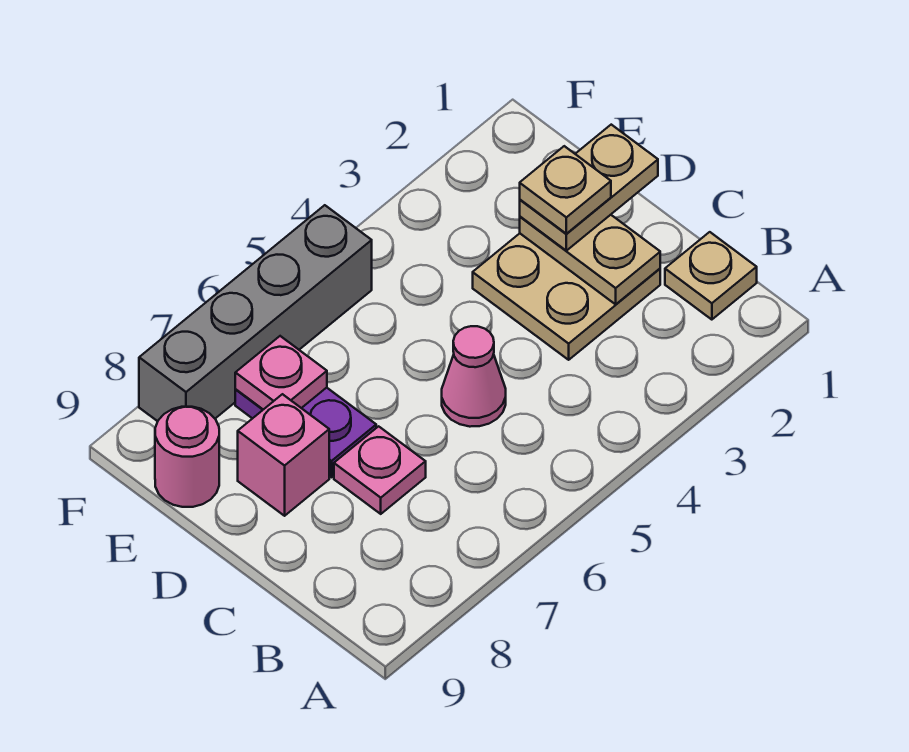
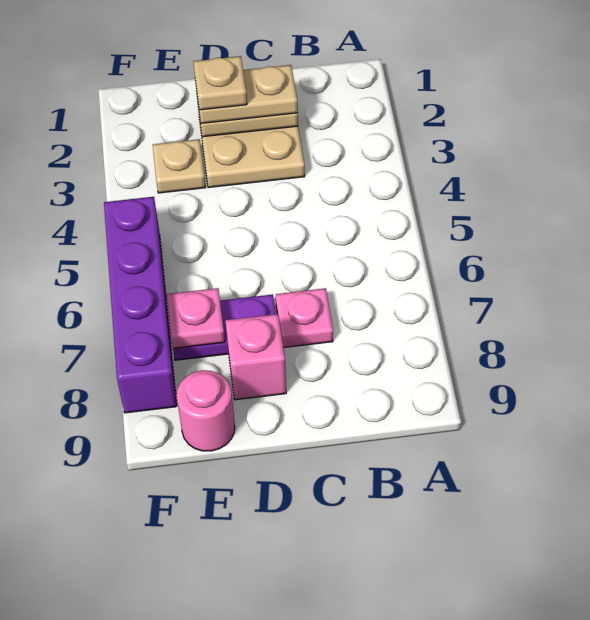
tan 1x1 plate [665,232,757,320] -> tan 1x1 plate moved to [153,139,206,193]
pink 1x1 cone [442,326,506,427] -> none
tan 1x2 plate [520,125,658,251] -> tan 1x2 plate turned to [196,65,298,123]
grey 1x4 brick [139,205,372,421] -> purple 1x4 brick [104,197,177,413]

